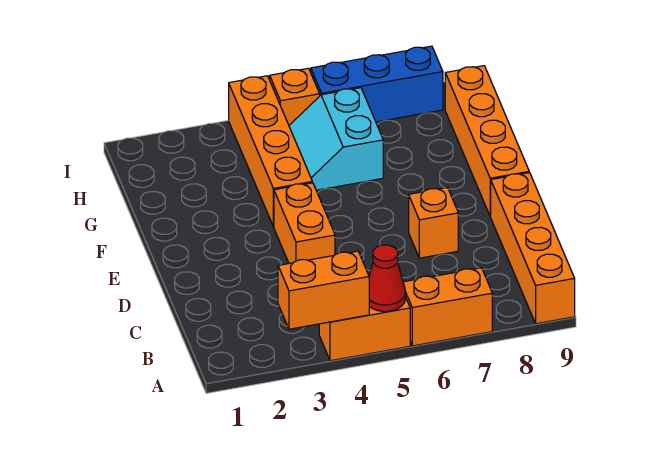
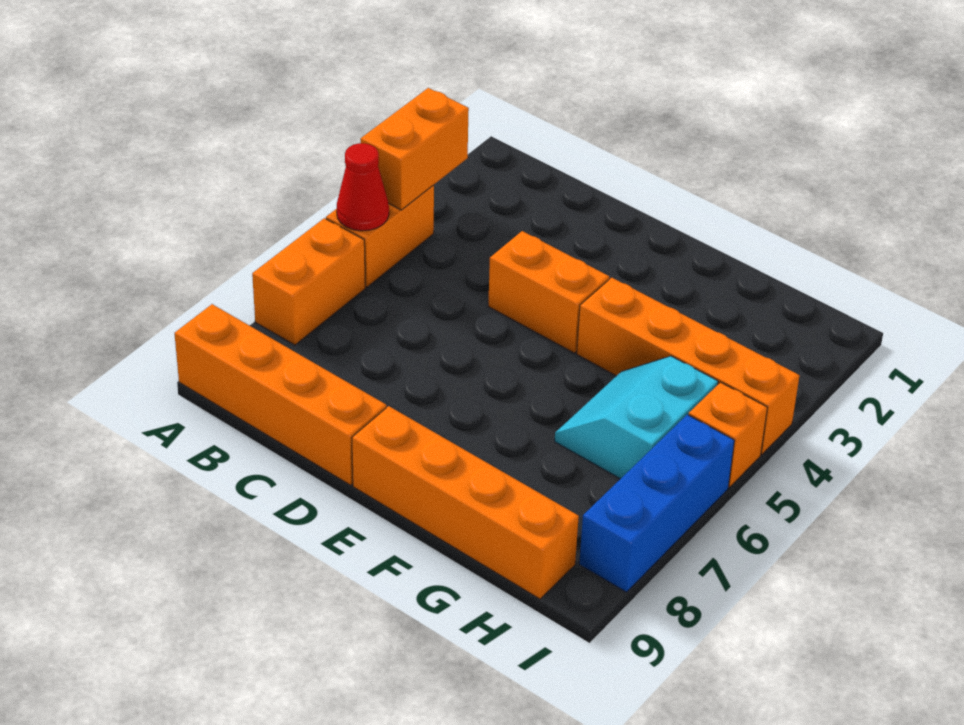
orange 1x1 brick [409,187,458,258] -> none
cyan 2x2 slope [289,88,383,190] -> cyan 2x2 slope turned to [555,356,718,479]

